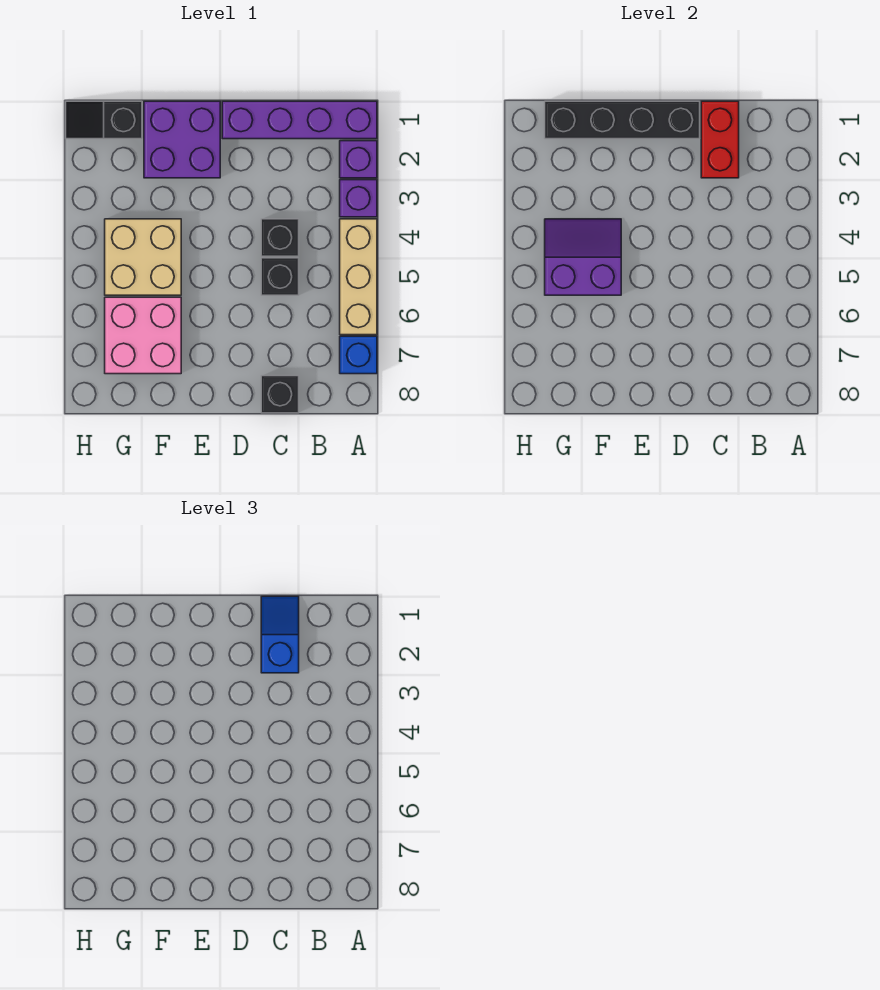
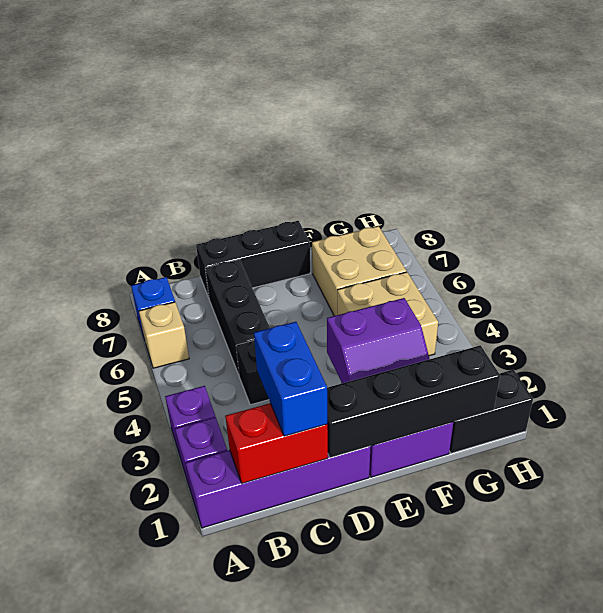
tan 1x3 brick [340,219,377,335] -> tan 1x1 brick [139,302,189,368]
red 1x2 brick [701,101,739,178] -> red 1x2 brick turned to [225,403,328,484]
blue 1x2 slope [261,596,299,673] -> blue 1x2 brick [254,322,327,436]
black 1x1 brick [261,258,299,295] -> black 1x3 brick [205,260,270,374]
black 1x1 brick [261,376,299,413] -> black 1x3 brick [196,221,310,297]
purple 2x2 slope [545,219,621,295] -> purple 2x2 slope moved to [327,298,429,383]
pink 2x2 brick [105,297,181,374] -> tan 2x2 brick [312,226,406,316]
black 1x2 slope [66,101,142,139] -> black 1x2 brick [450,370,533,453]

